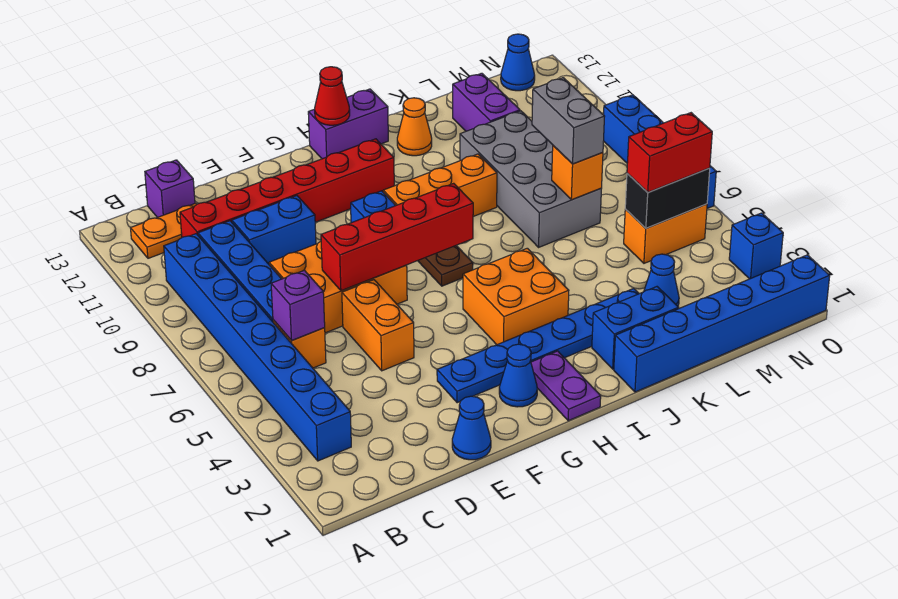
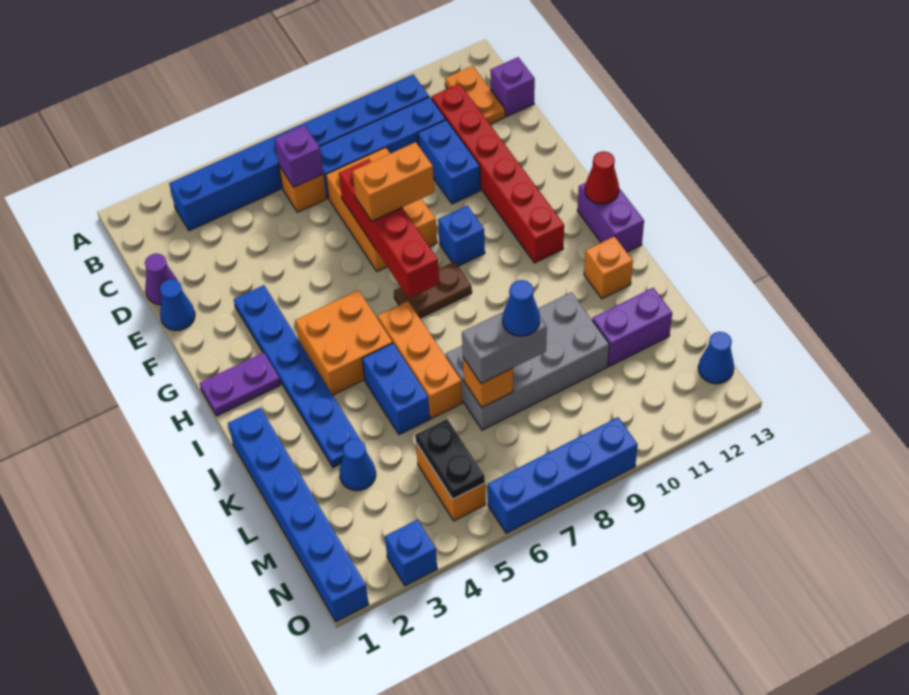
none -> purple 1x1 cone [145,253,178,305]
orange 1x2 brick [342,280,414,371] -> orange 1x2 brick moved to [353,142,434,221]
blue 1x1 cone [499,344,537,407] -> blue 1x1 cone moved to [503,280,540,336]
orange 1x3 brick [383,154,497,216] -> orange 1x3 brick moved to [377,301,462,418]
blue 1x2 brick [592,287,679,369] -> blue 1x2 brick moved to [362,343,430,435]
orange 1x1 cone [397,98,432,156] -> orange 1x1 brick [584,236,633,299]
black 1x2 brick [625,168,710,228] -> black 1x2 plate [415,419,485,499]
red 1x2 brick [627,113,712,192] -> none

